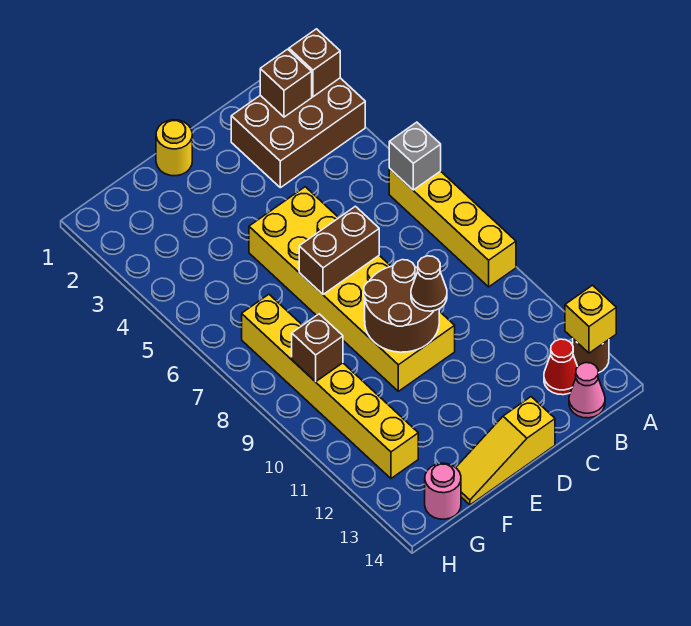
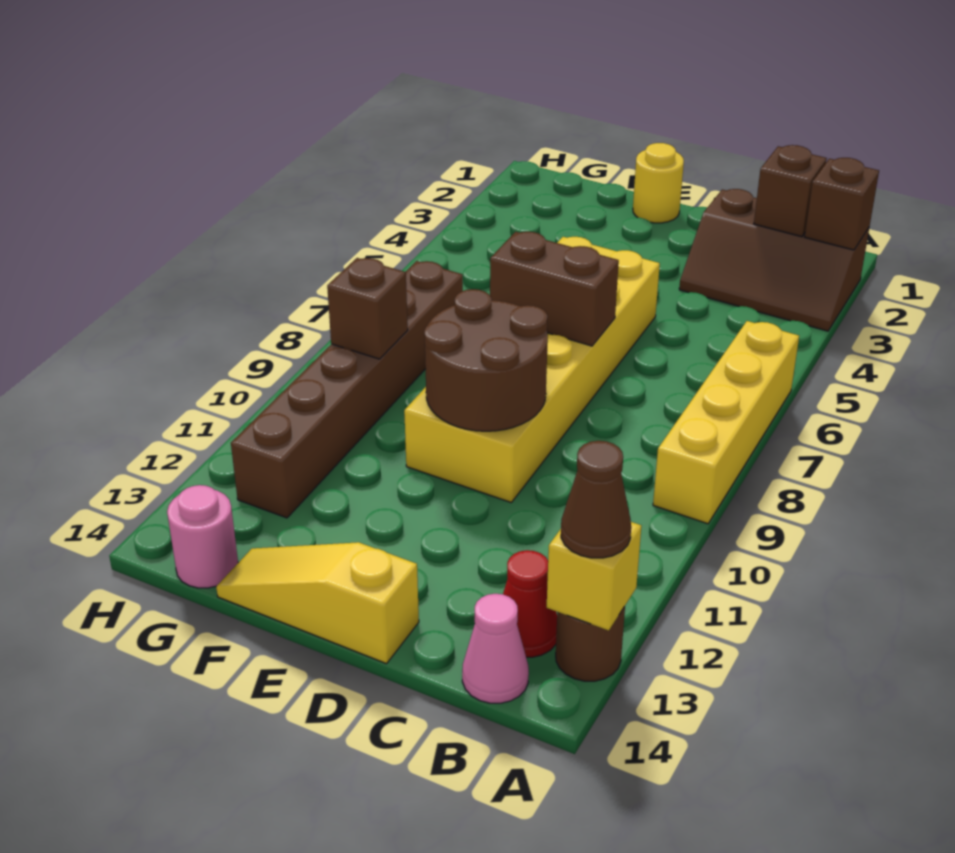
brown 2x3 brick [231,78,365,188] -> brown 2x3 slope [679,189,869,331]
grey 1x1 brick [389,122,441,190] -> none
brown 1x1 cone [411,256,447,311] -> brown 1x1 cone moved to [561,441,631,558]
yellow 1x6 brick [242,294,418,478] -> brown 1x6 brick [231,261,463,518]

